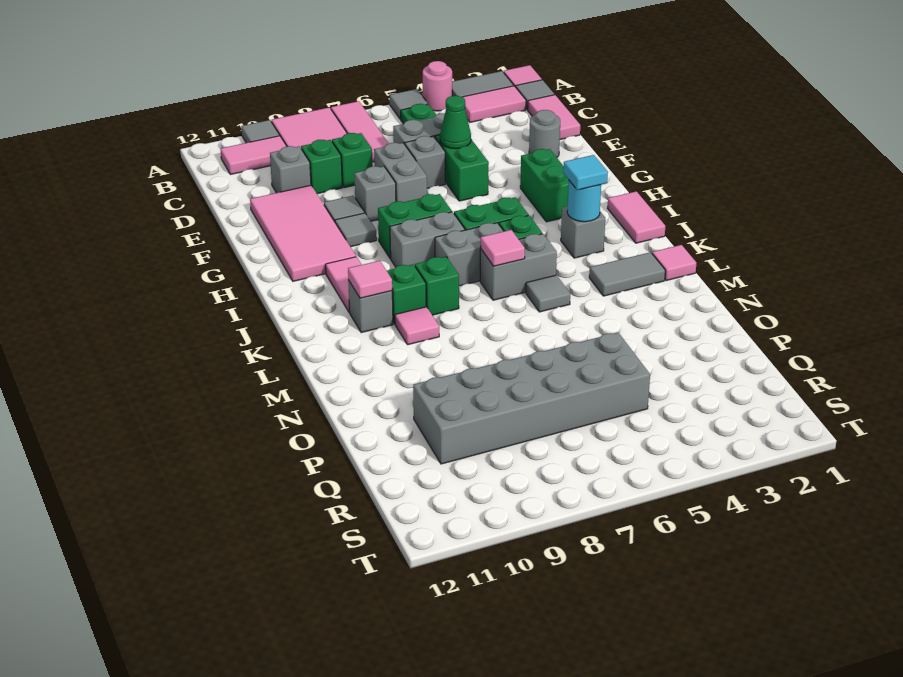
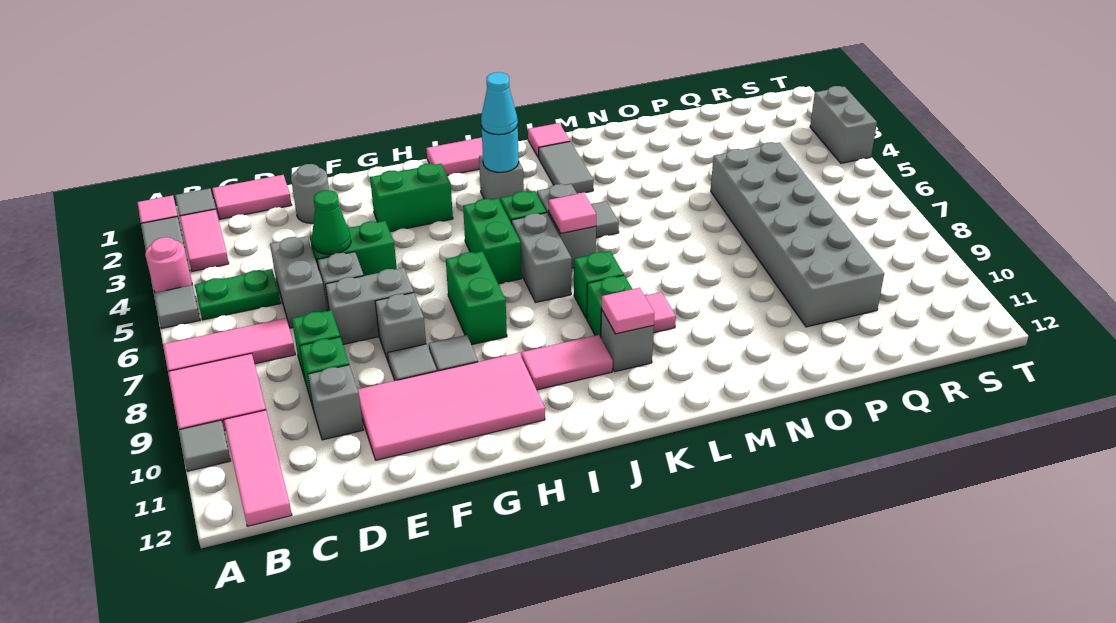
pink 1x2 tile [220,136,287,174] -> pink 1x3 tile [224,410,292,526]
grey 1x2 brick [390,212,465,267] -> grey 1x2 brick moved to [810,86,877,163]
cyan 1x1 tile [563,155,608,190] -> cyan 1x1 cone [481,72,518,135]

